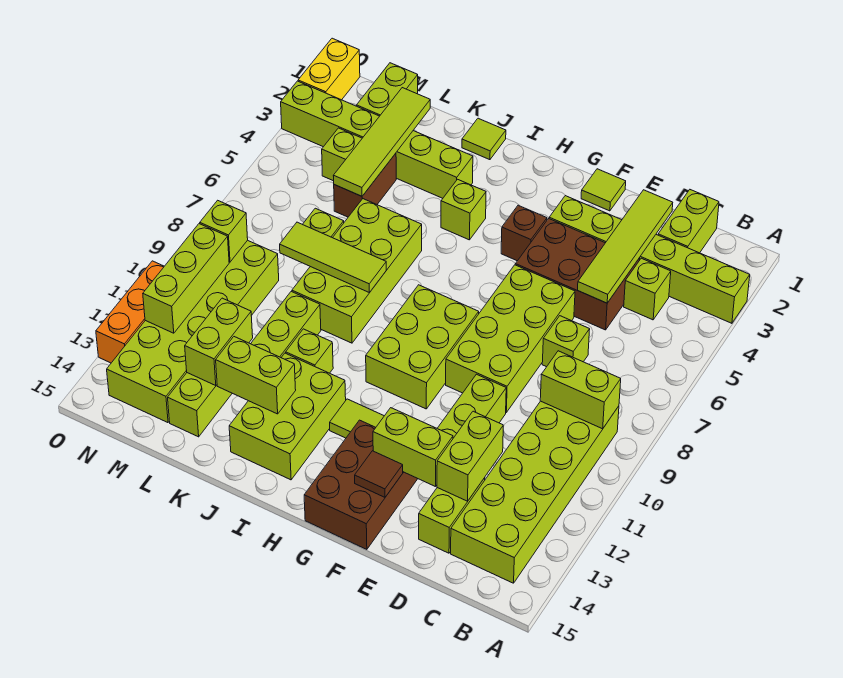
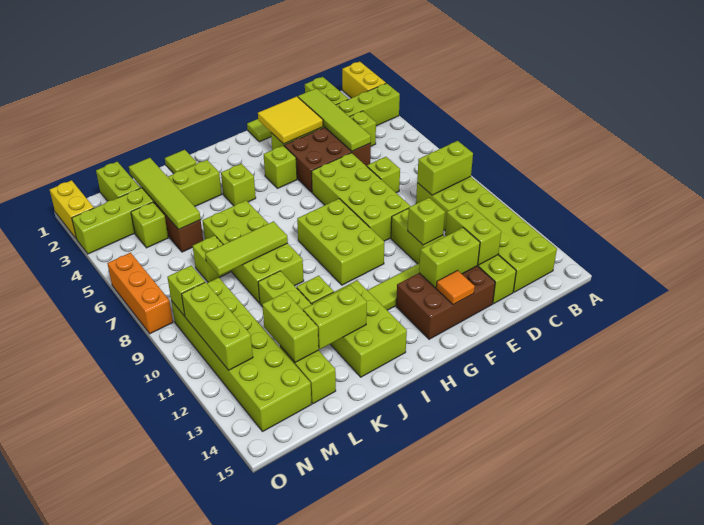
none -> yellow 1x2 brick [342,62,386,98]
none -> yellow 2x2 tile [258,96,323,144]
none -> lime 1x1 brick [408,198,445,245]
brown 2x3 brick [304,420,418,549] -> brown 2x3 brick turned to [396,266,495,339]
brown 1x1 tile [355,451,403,497] -> orange 1x1 tile [436,270,475,305]
brown 1x1 brick [501,205,547,261] -> lime 1x1 brick [264,146,297,188]
orange 1x3 brick [96,261,164,363] -> orange 1x3 brick moved to [107,253,173,334]

